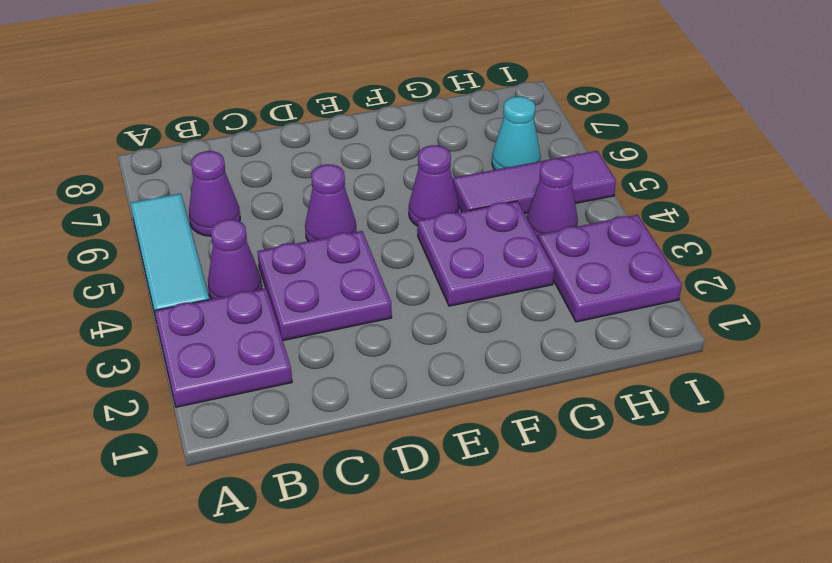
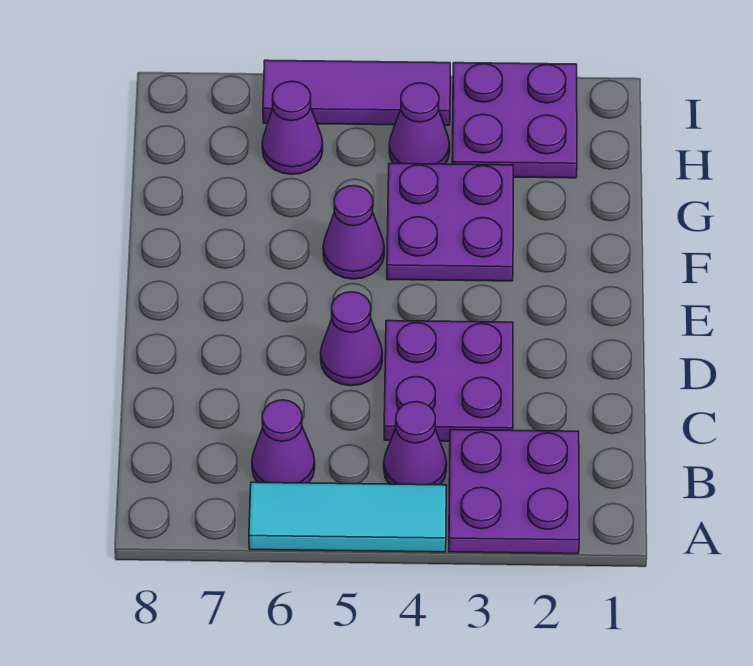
purple 1x3 tile [453,151,616,213] -> purple 1x3 tile turned to [263,60,450,125]
cyan 1x1 cone [492,97,541,170] -> purple 1x1 cone [262,81,323,174]

